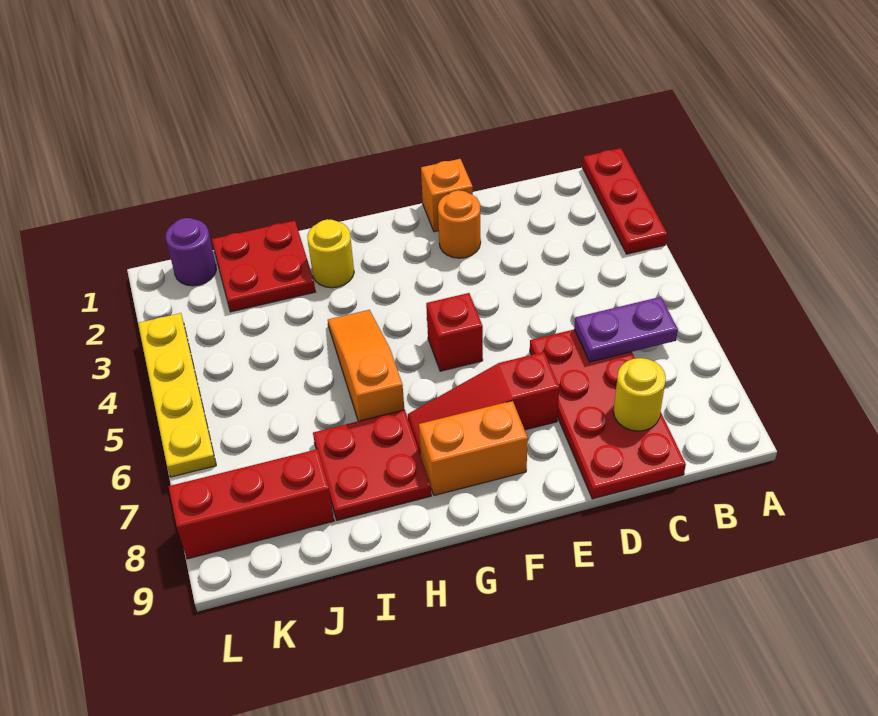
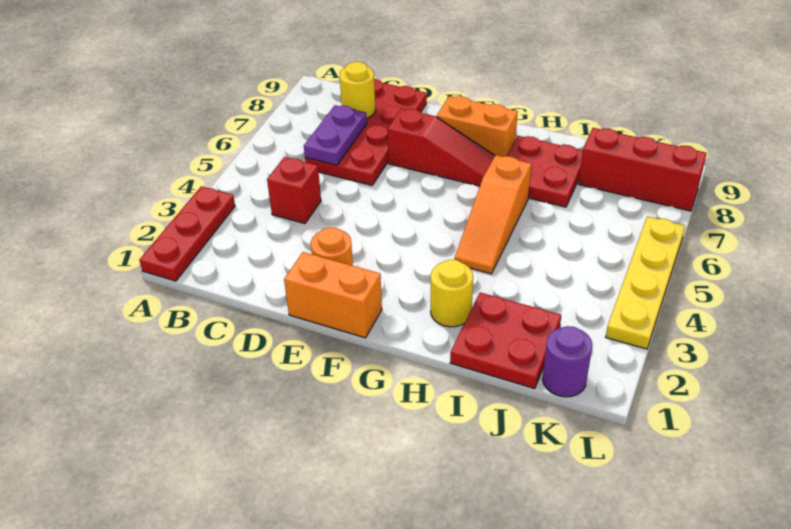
purple 1x2 plate [574,297,678,362] -> purple 1x2 plate turned to [304,105,367,165]
orange 1x1 brick [421,159,473,232] -> orange 1x2 brick [284,252,382,338]
red 1x1 brick [426,293,483,371] -> red 1x1 brick moved to [267,157,321,224]

